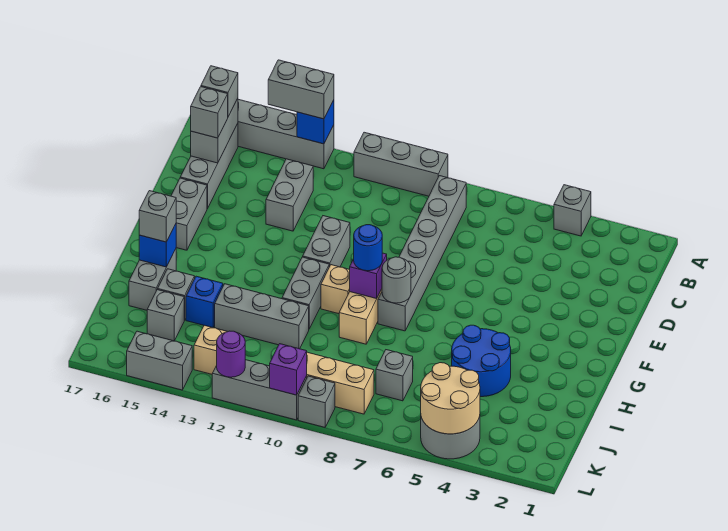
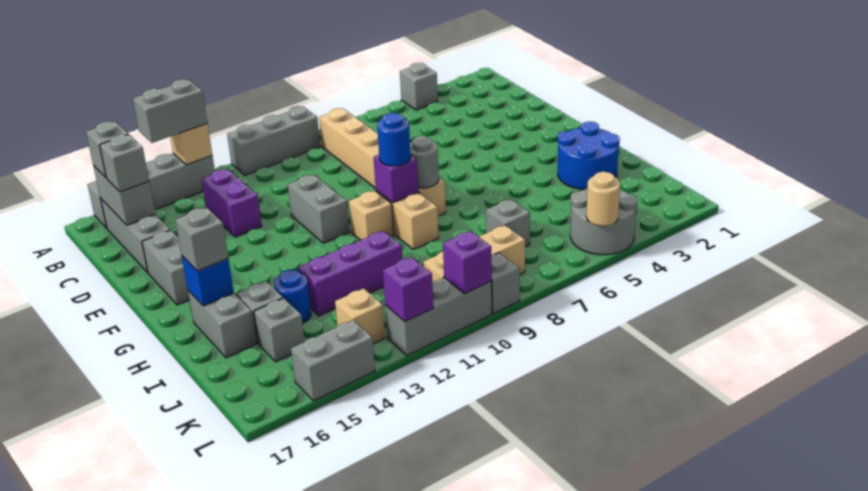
blue 1x1 brick [297,100,334,144] -> tan 1x1 brick [170,124,212,165]
grey 1x6 brick [378,176,466,331] -> tan 1x6 brick [319,108,446,216]
grey 1x2 brick [266,159,313,231] -> purple 1x2 brick [201,169,262,237]
grey 1x2 brick [282,257,329,329] -> none
blue 2x2 round brick [452,325,511,397] -> blue 2x2 round brick moved to [557,122,620,190]
grey 1x3 brick [215,284,309,349] -> purple 1x3 brick [298,231,402,316]
blue 1x1 brick [186,276,223,328] -> blue 1x1 round brick [274,270,311,323]
tan 2x2 round brick [421,363,480,434] -> tan 1x1 round brick [586,172,620,226]
purple 1x1 round brick [217,331,245,377] -> purple 1x1 brick [383,257,433,322]

